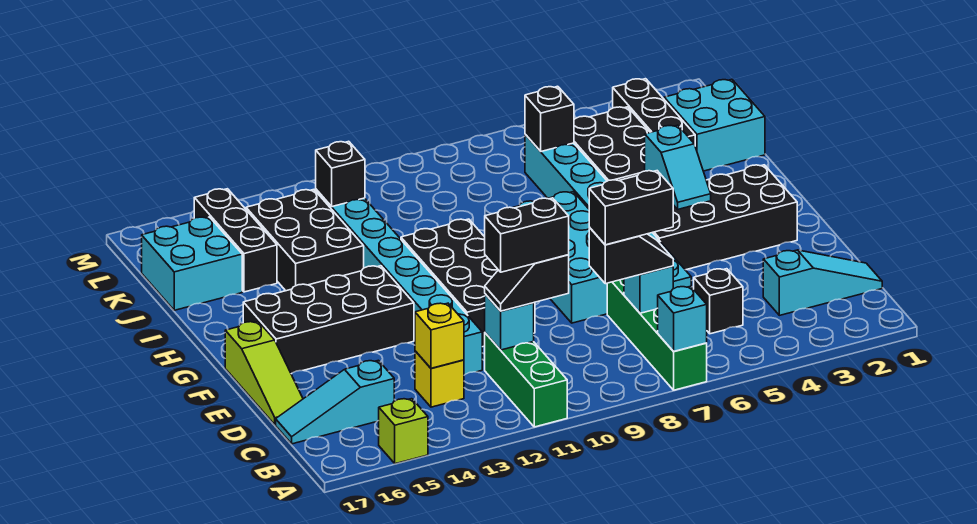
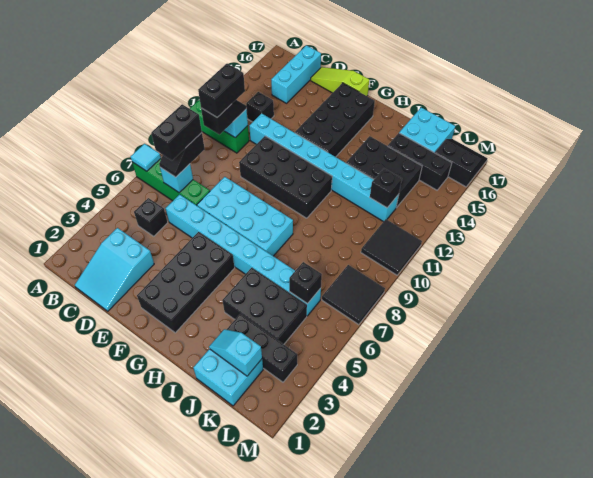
cyan 1x1 brick [658,286,707,351] -> cyan 1x1 tile [131,144,161,171]
lime 1x1 brick [379,399,428,464] -> none
cyan 1x3 slope [763,250,882,315] -> cyan 2x3 slope [75,228,154,311]
yellow 1x1 brick [415,351,464,407] -> black 1x1 brick [246,92,274,122]
yellow 1x1 brick [415,303,464,368] -> none
cyan 1x3 slope [276,360,394,444] -> cyan 1x3 brick [271,45,321,103]
cyan 1x2 slope [645,125,711,209] -> cyan 1x2 slope moved to [209,329,262,376]
none -> black 2x2 tile [322,265,385,325]
none -> black 2x2 tile [361,219,422,275]
none -> black 2x2 slope [435,139,487,187]

